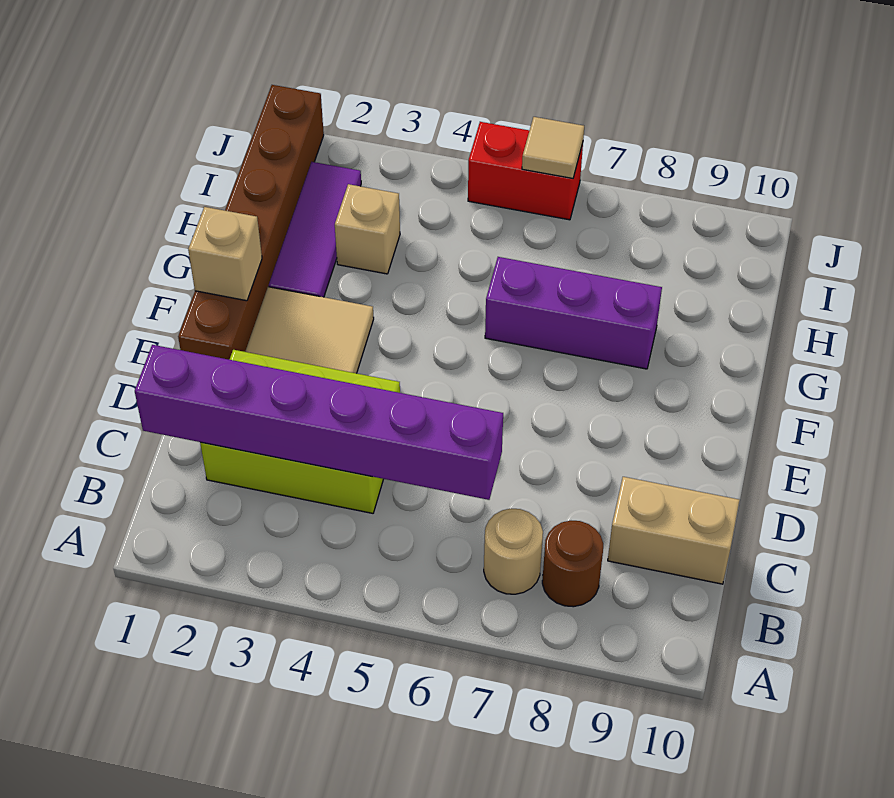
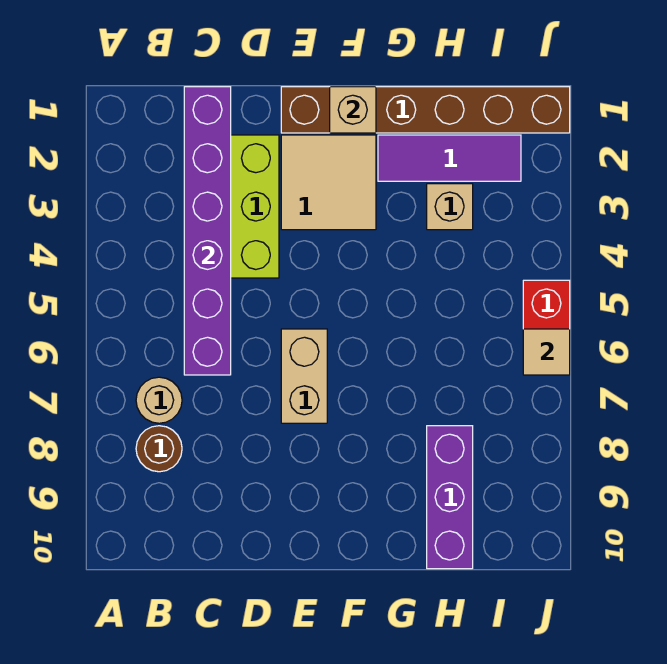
tan 1x2 brick [608,477,740,584] -> tan 1x2 brick moved to [281,329,327,423]
purple 1x3 brick [485,257,662,369] -> purple 1x3 brick moved to [427,426,473,569]

